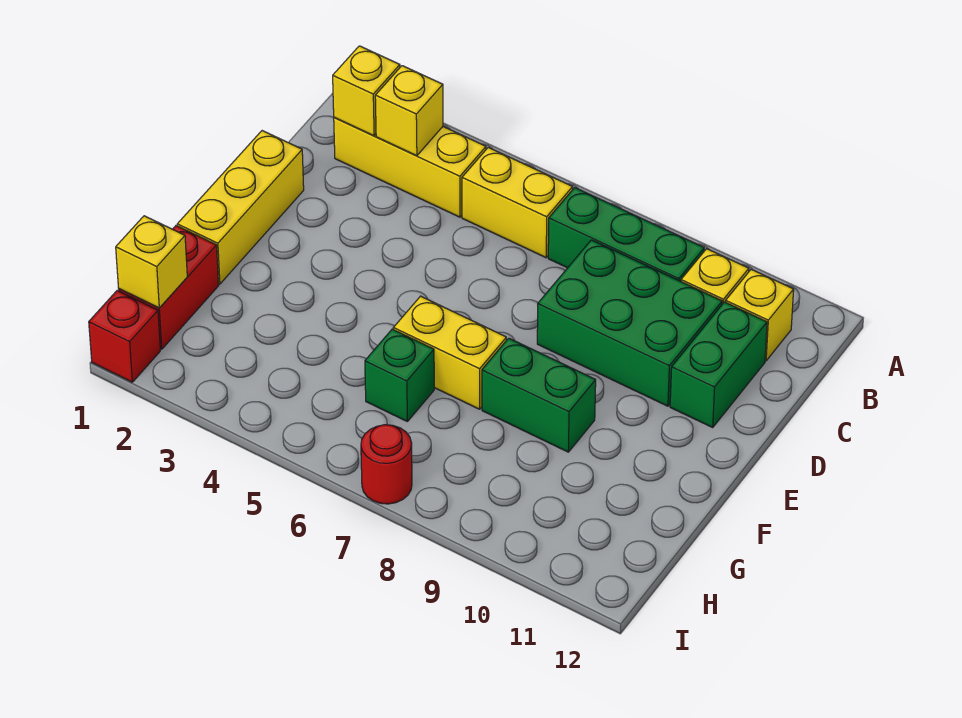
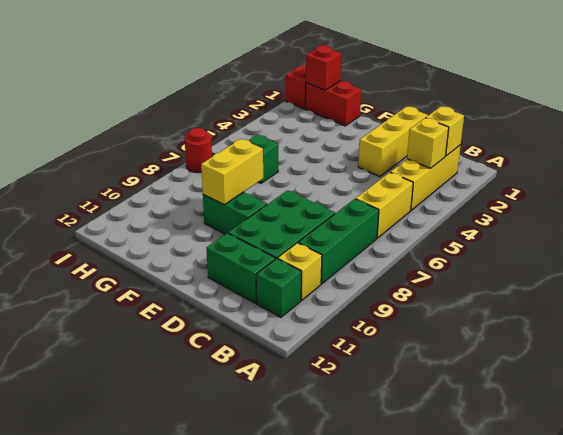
yellow 1x1 brick [726,269,794,361] -> green 1x1 brick [256,258,301,317]
yellow 1x3 brick [177,131,304,284] -> yellow 1x3 brick turned to [358,107,428,177]
yellow 1x2 brick [394,296,506,409] -> yellow 1x2 brick moved to [201,139,263,205]
green 1x2 brick [482,338,596,452] -> green 1x2 brick turned to [203,192,267,234]
yellow 1x1 brick [116,216,187,308] -> red 1x1 brick [306,45,341,90]

